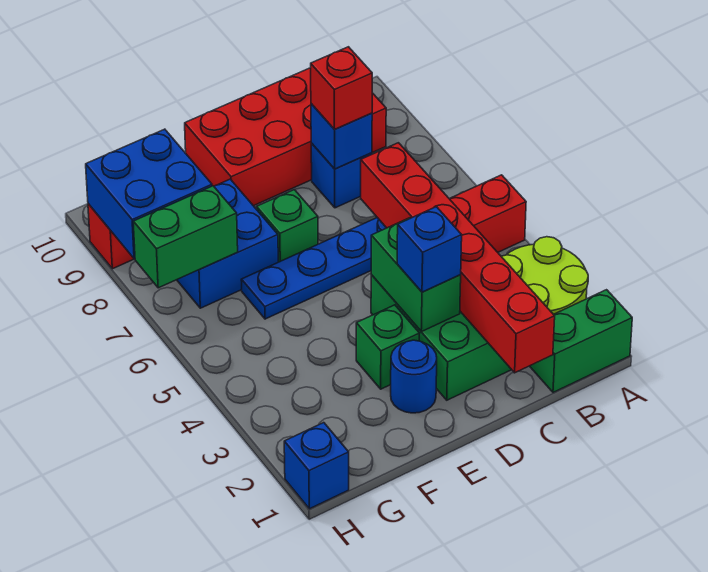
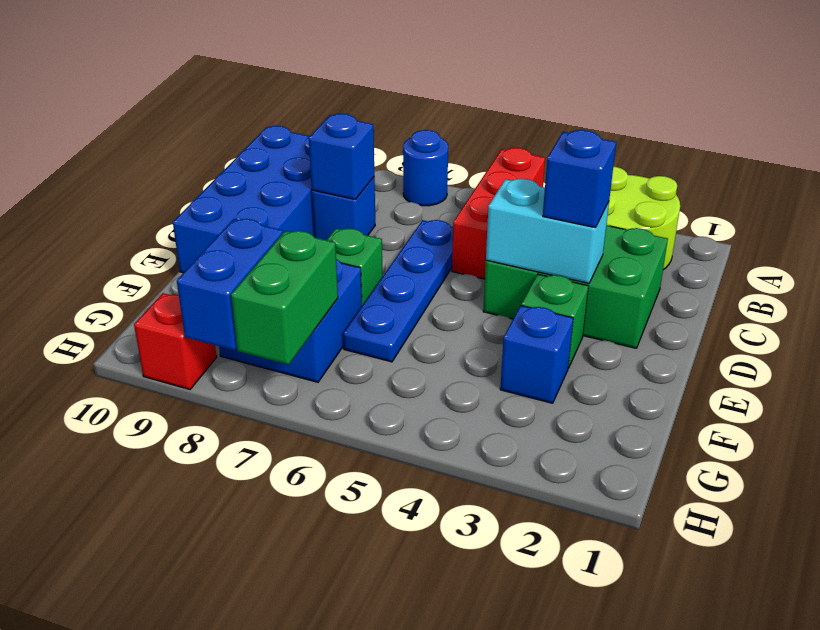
green 1x2 brick [530,290,632,392] -> none
red 2x4 brick [185,68,386,206] -> blue 2x4 brick [173,126,314,273]
red 1x6 brick [361,143,555,373] -> none
red 1x1 brick [311,47,372,129] -> none
green 1x2 brick [371,218,461,332] -> cyan 1x2 brick [486,179,609,283]
blue 1x1 round brick [391,340,437,413] -> blue 1x1 round brick moved to [403,130,448,206]
blue 2x2 brick [86,129,212,259] -> blue 1x2 brick [177,219,283,350]
blue 1x1 brick [284,423,349,509] -> blue 1x1 brick moved to [500,306,573,403]

